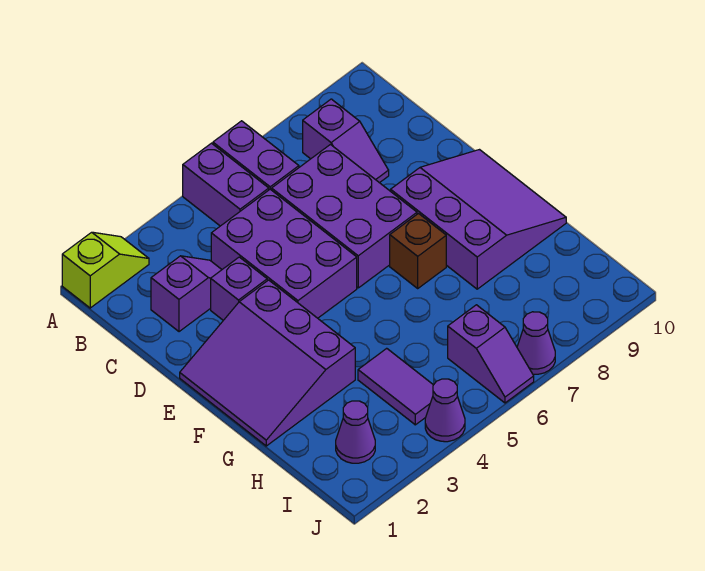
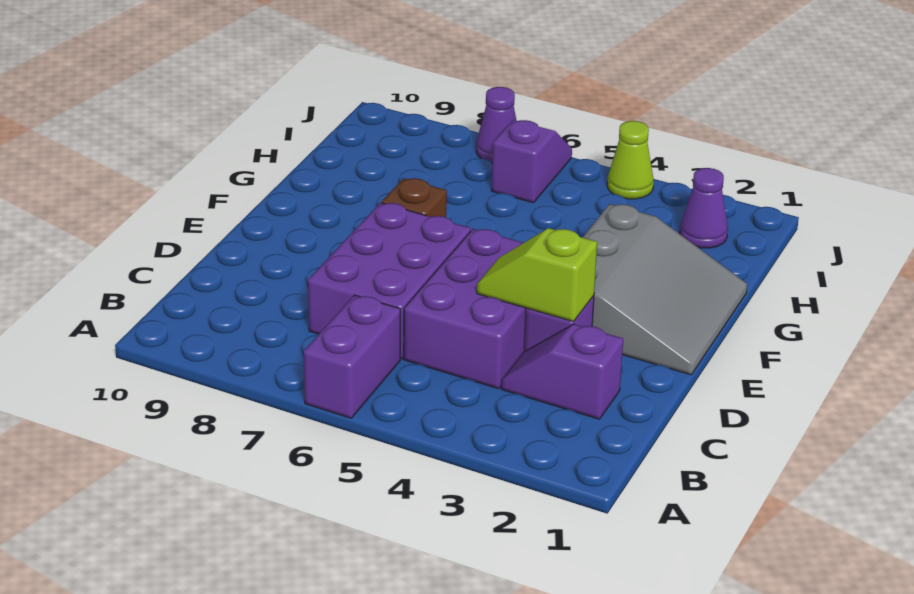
lime 1x2 slope [62,232,149,308] -> lime 1x2 slope moved to [477,228,597,322]
purple 1x2 brick [183,143,269,226] -> none
purple 1x2 slope [303,99,389,183] -> none
purple 3x3 slope [180,280,355,446] -> grey 3x3 slope [583,204,747,375]
purple 3x3 slope [391,150,566,289] -> none
purple 1x2 tile [358,348,433,425] -> none
purple 1x1 cone [425,379,465,442] -> lime 1x1 cone [607,121,654,199]

